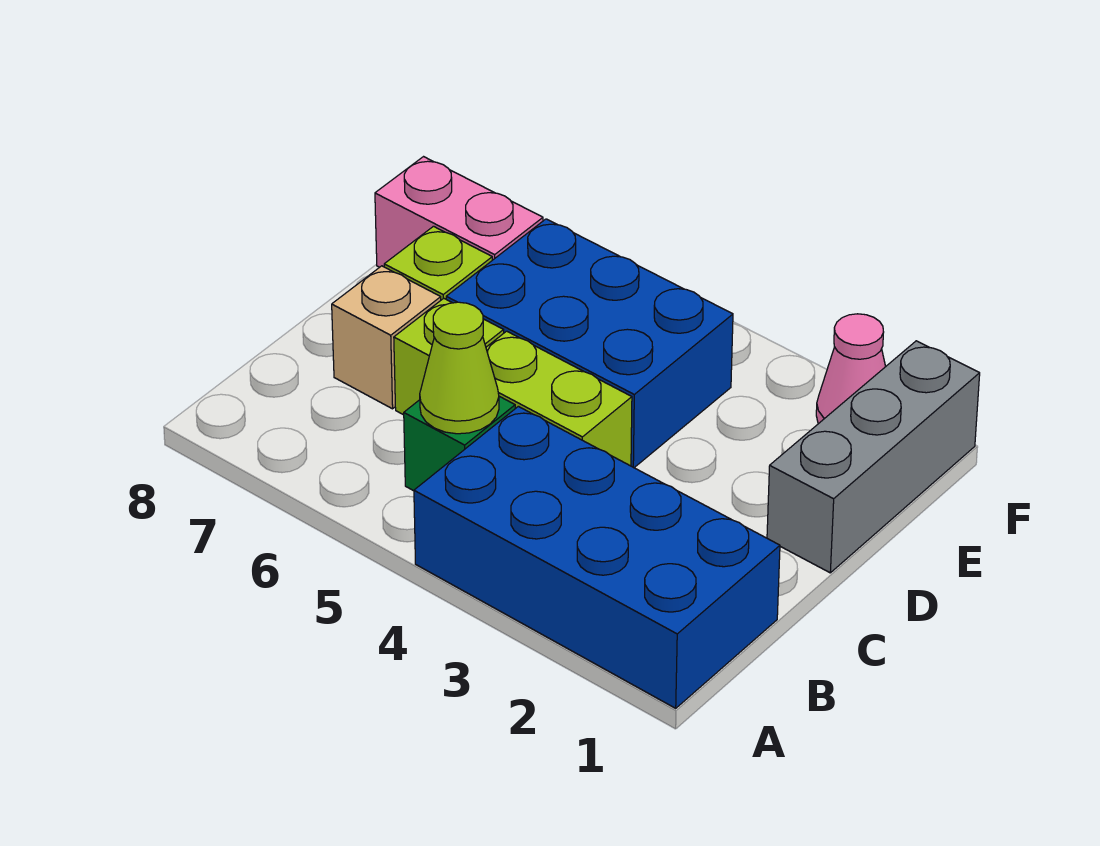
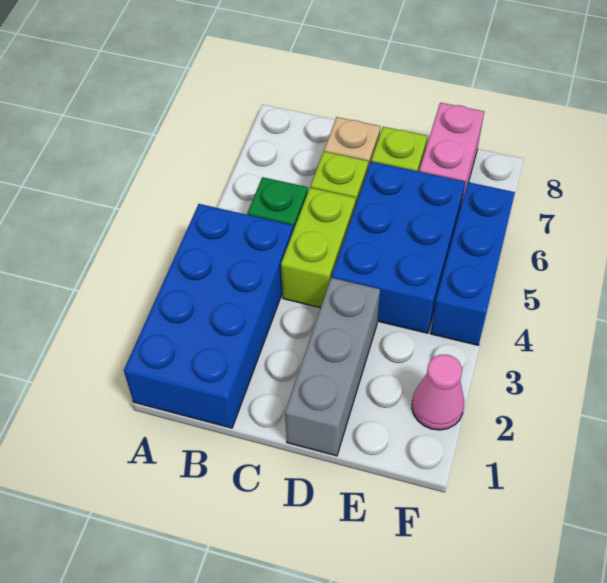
lime 1x1 cone [420,302,499,434] -> none
grey 1x3 brick [767,341,980,573] -> grey 1x3 brick turned to [285,278,380,456]
none -> blue 1x3 brick [430,182,515,345]

